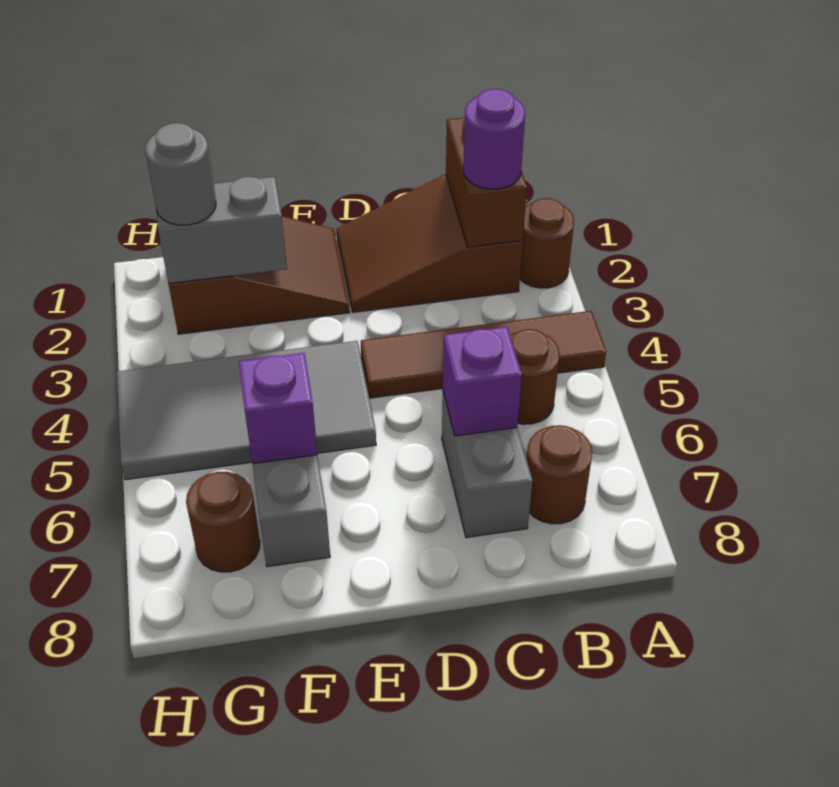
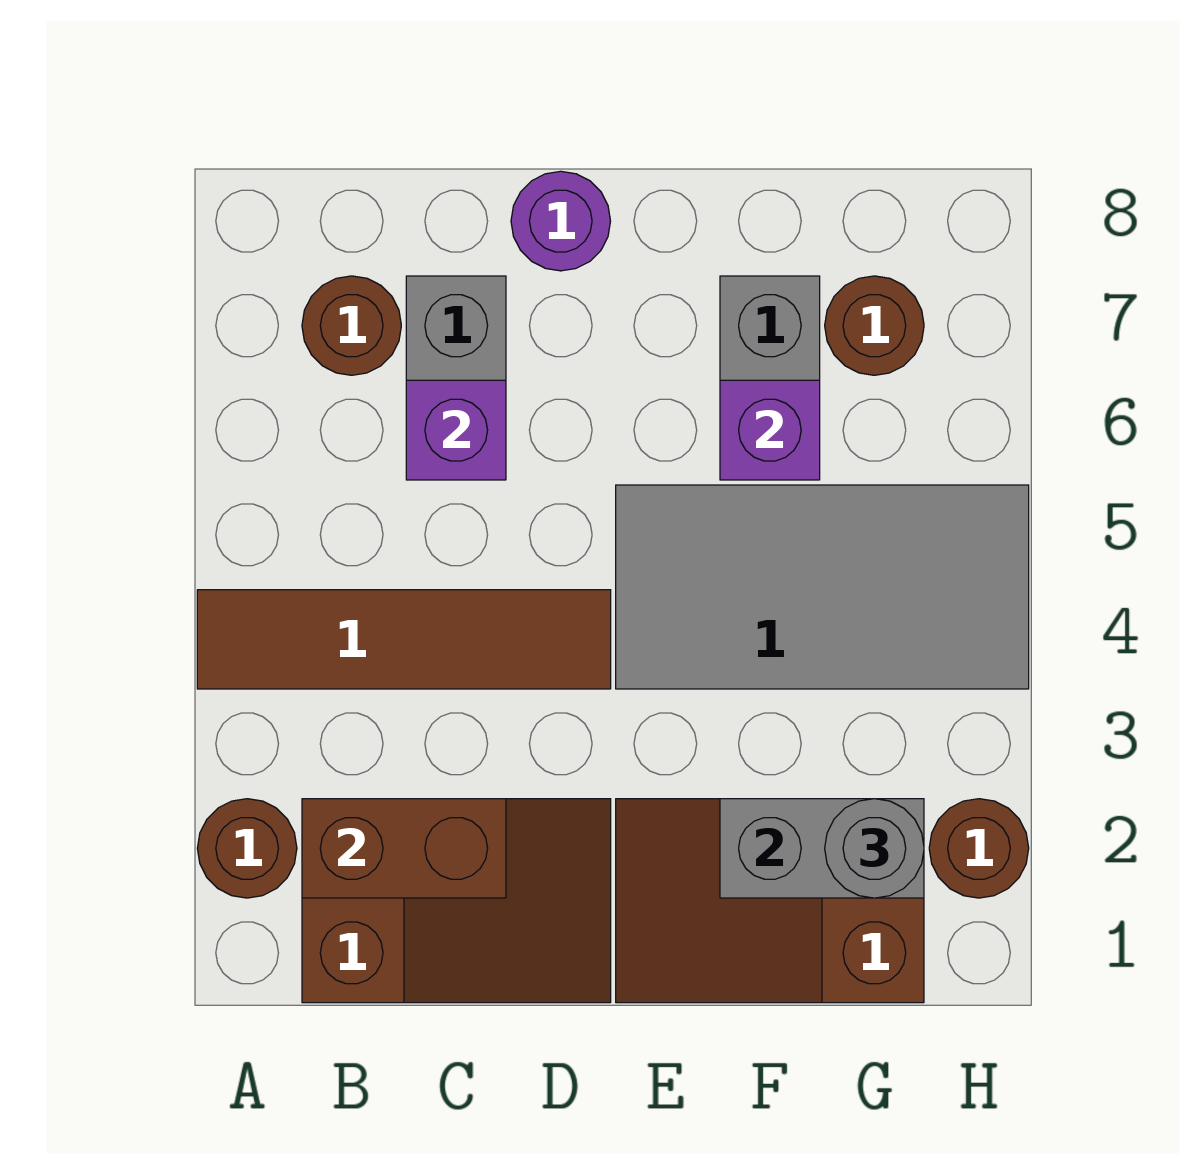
brown 1x2 brick [446,117,527,247] -> brown 1x2 brick turned to [302,799,506,898]
purple 1x1 round brick [463,89,525,189] -> purple 1x1 round brick moved to [511,171,610,271]
brown 1x1 round brick [510,329,559,424] -> brown 1x1 round brick moved to [929,799,1029,898]

